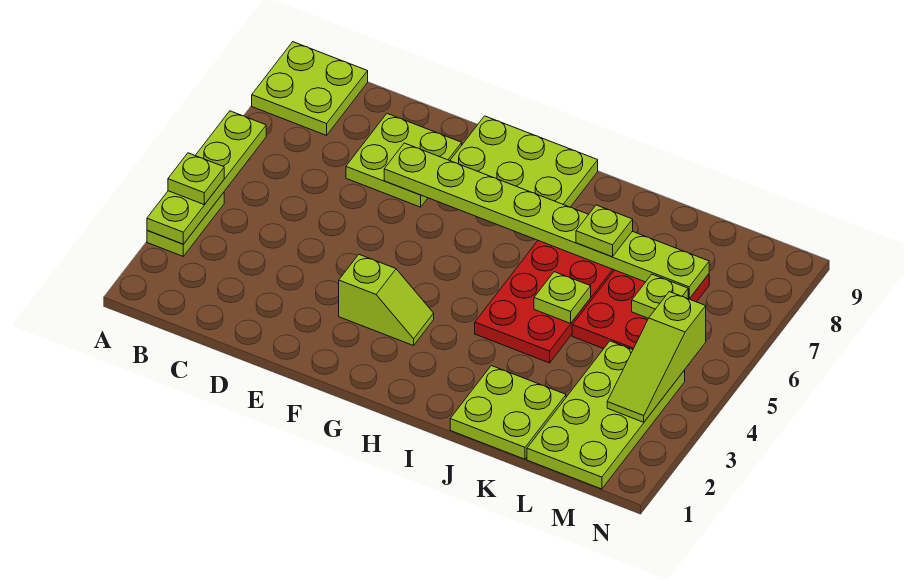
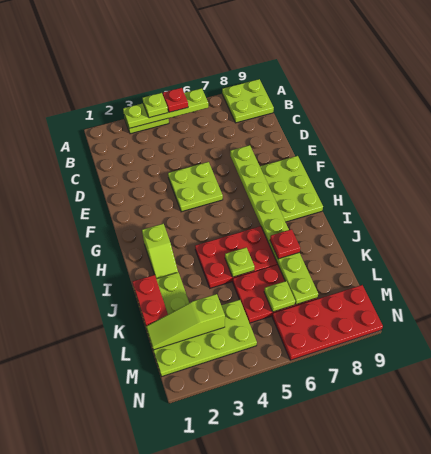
none -> red 1x1 plate [163,88,188,112]
lime 2x2 plate [346,114,462,207] -> lime 2x2 plate moved to [168,162,223,212]
lime 1x2 slope [339,255,434,346] -> lime 1x2 slope moved to [142,224,178,279]
none -> red 1x2 plate [133,275,168,326]
lime 1x1 plate [576,205,633,257] -> red 1x1 plate [270,229,300,259]
lime 1x3 slope [607,292,706,422] -> lime 1x3 slope moved to [146,294,225,350]
none -> red 2x4 plate [272,285,383,360]

